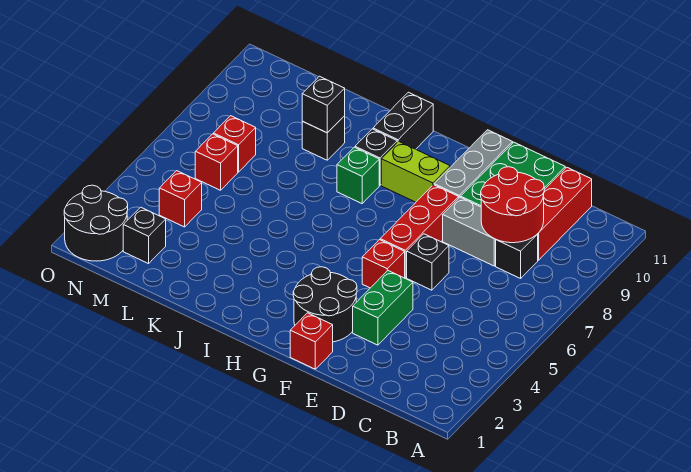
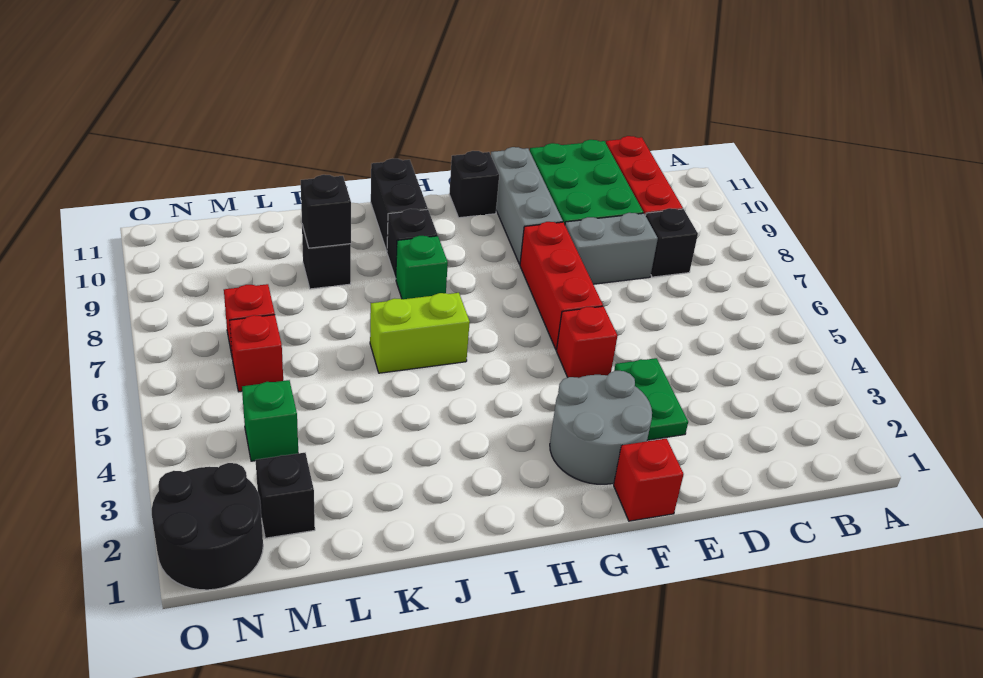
red 2x2 round brick [481,167,544,243] -> none
green 1x2 brick [353,271,413,345] -> green 1x2 plate [614,358,688,440]
black 1x1 brick [407,234,449,290] -> black 1x1 brick moved to [449,151,499,218]
black 2x2 round brick [293,267,357,342] -> grey 2x2 round brick [550,371,652,484]
lime 1x2 brick [381,141,450,202] -> lime 1x2 brick moved to [370,293,470,373]
red 1x1 brick [159,171,202,227] -> green 1x1 brick [242,380,298,461]

